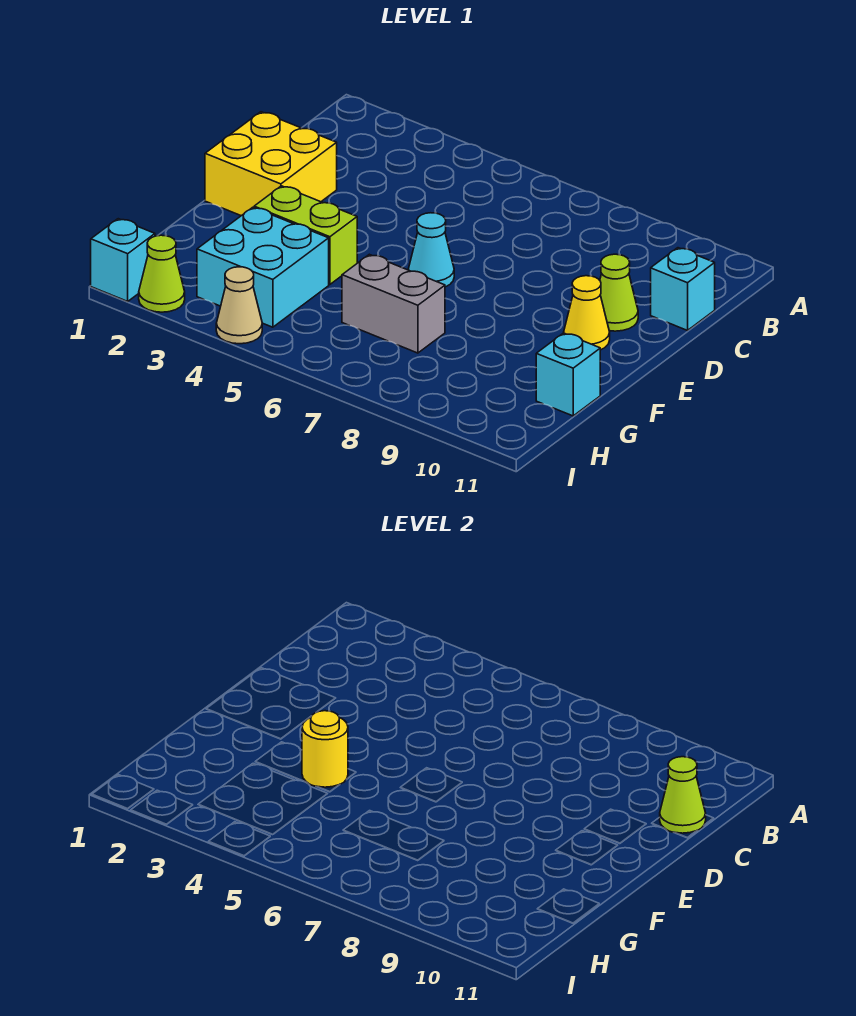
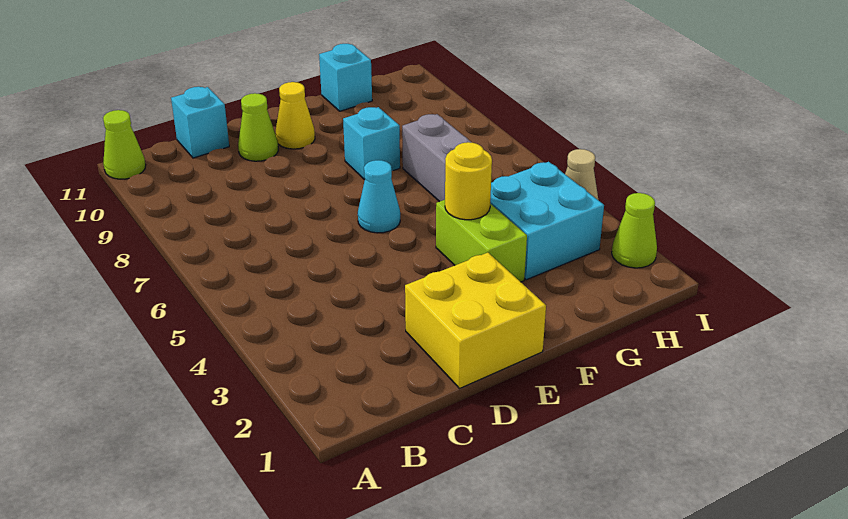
lime 1x1 cone [660,757,706,833] -> lime 1x1 cone moved to [103,110,146,179]
cyan 1x1 brick [91,219,155,301] -> cyan 1x1 brick moved to [343,107,400,180]

